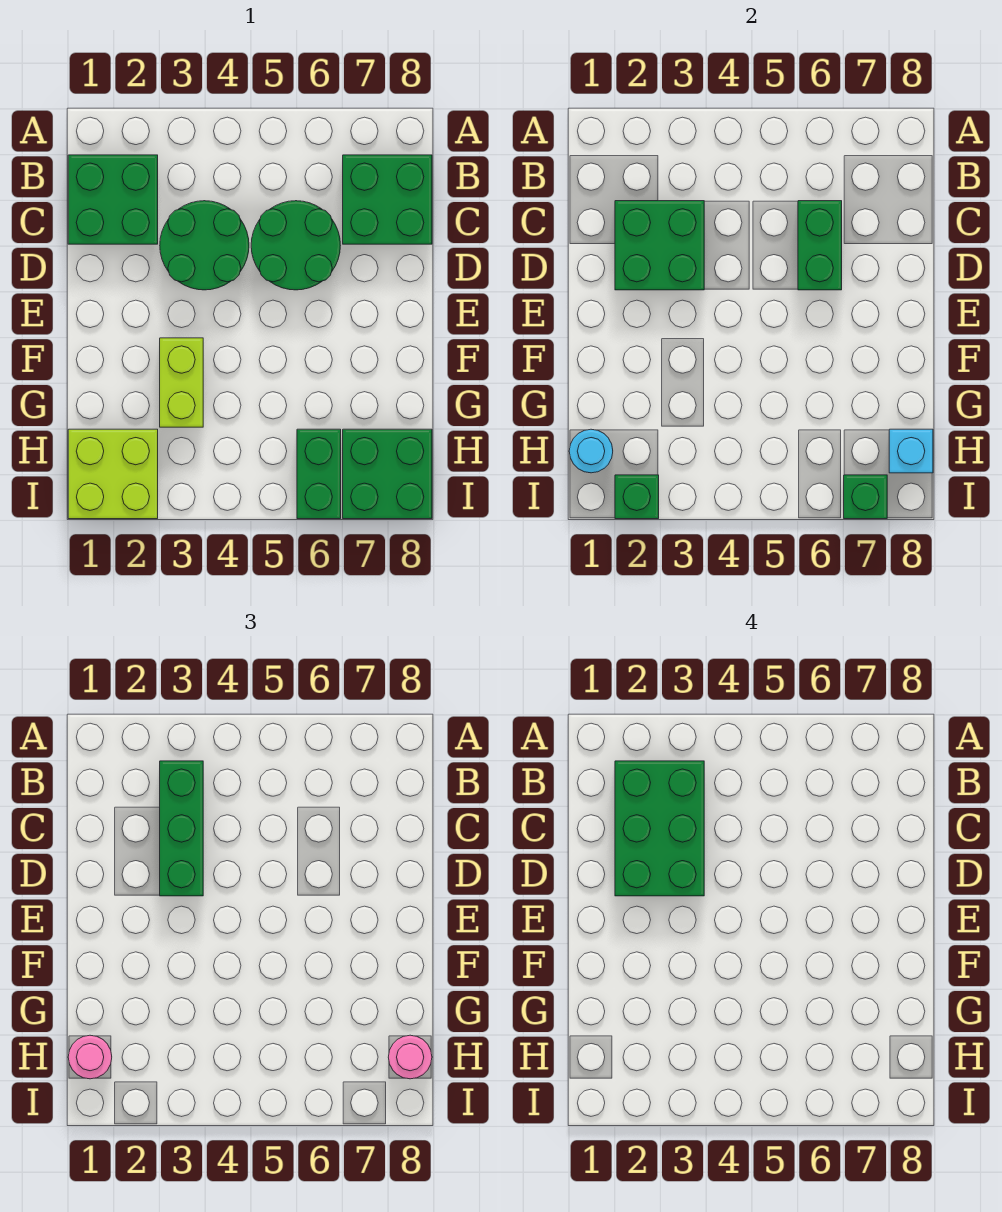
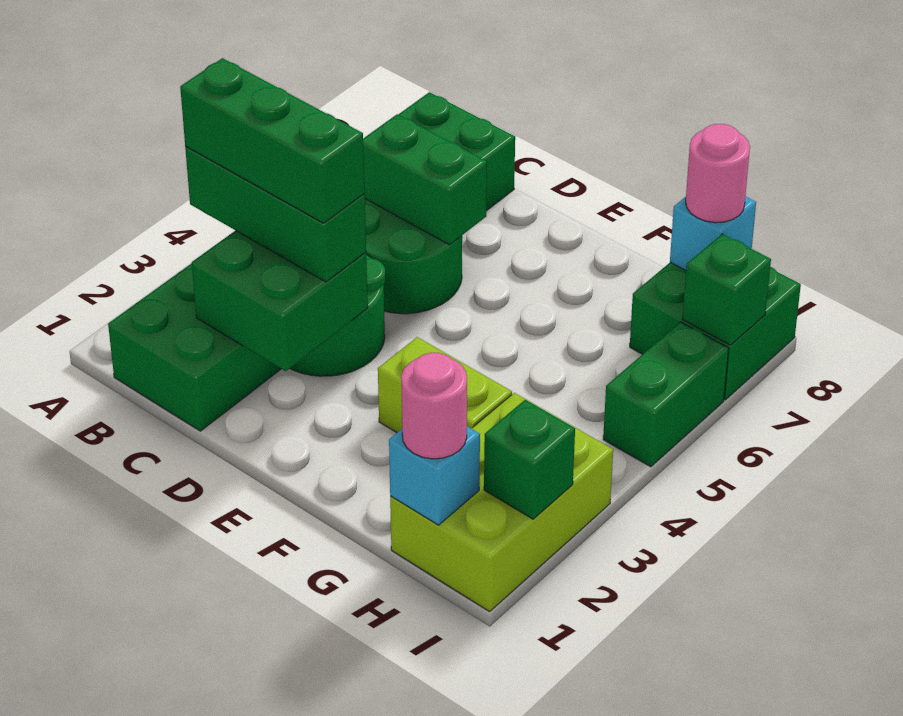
green 2x3 brick [615,761,704,896] -> green 1x3 brick [180,58,365,223]
lime 2x2 brick [68,429,158,519] -> lime 2x3 brick [390,393,613,612]
cyan 1x1 round brick [569,429,613,473] -> cyan 1x1 brick [389,427,480,525]
green 1x2 brick [297,429,341,519] -> green 1x2 brick turned to [603,322,729,467]

